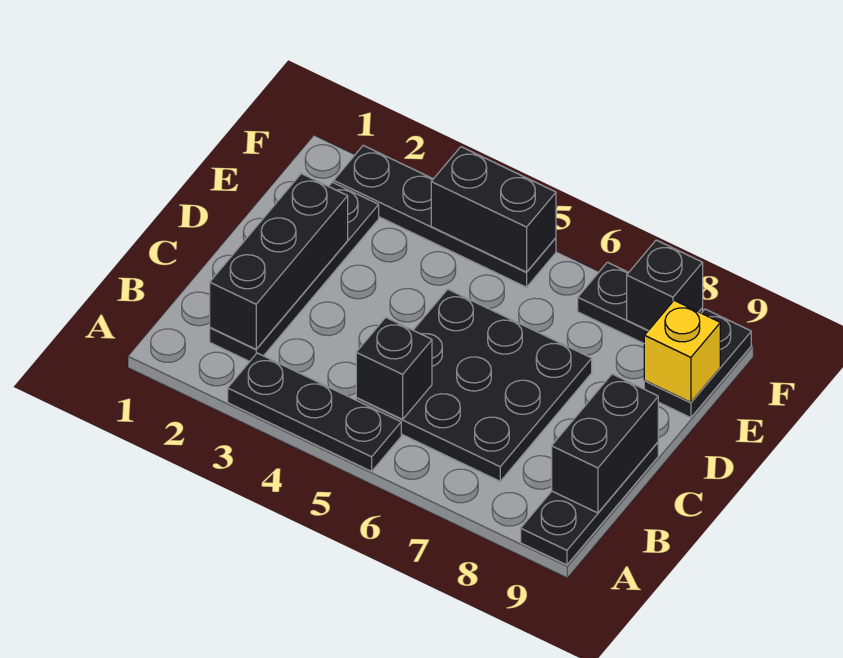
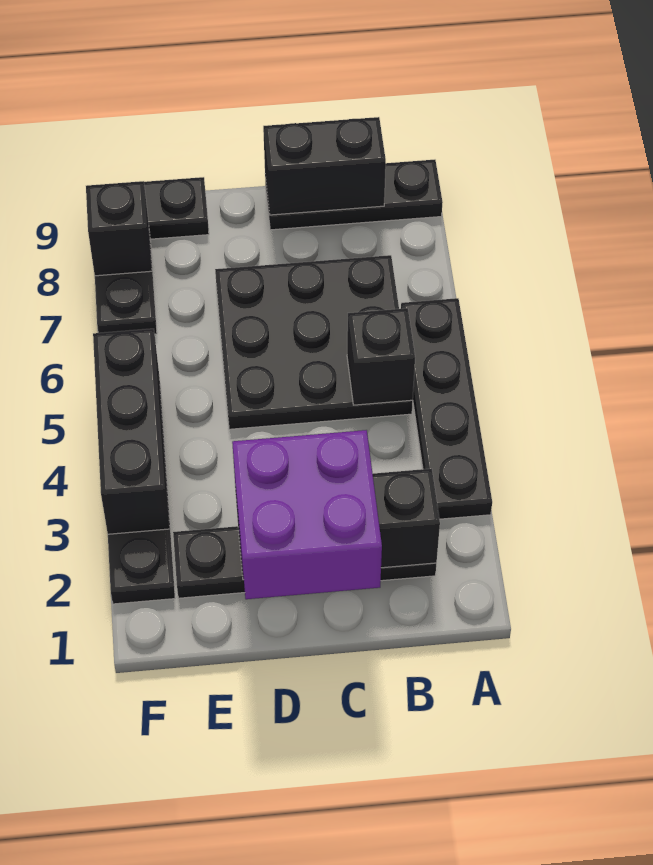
black 1x3 plate [228,353,401,471] -> black 1x4 plate [401,298,492,519]
none -> purple 2x2 brick [232,430,382,599]
yellow 1x1 brick [644,300,720,402] -> none
black 1x2 brick [431,147,556,272] -> black 1x3 brick [93,329,170,534]

